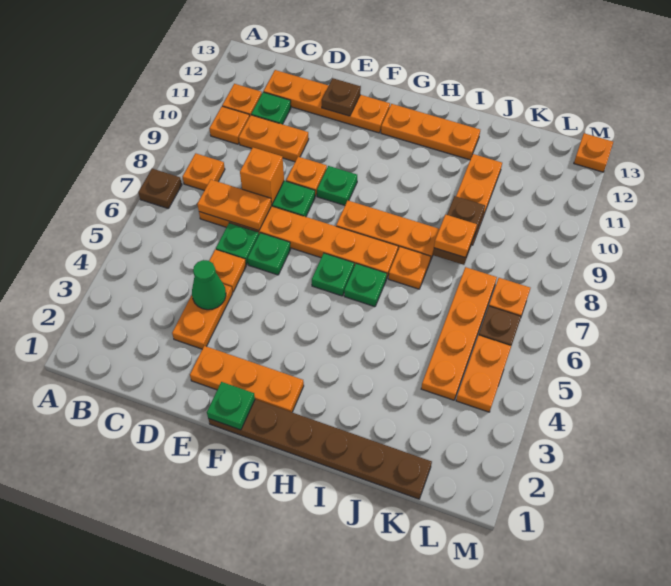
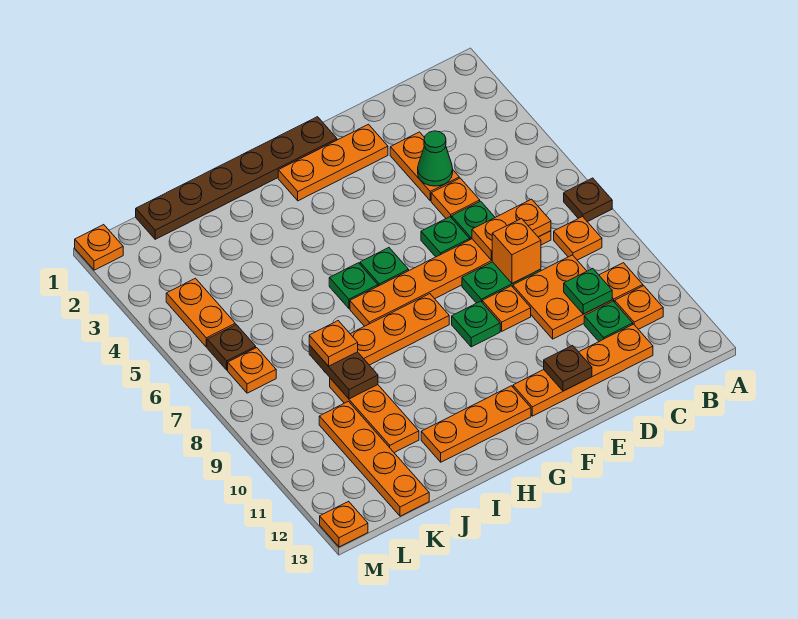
orange 1x2 plate [239,115,309,162] -> orange 2x2 plate [513,255,612,339]
green 1x1 plate [207,382,255,430] -> green 1x1 plate moved to [564,269,612,314]
orange 1x1 plate [388,247,431,289] -> orange 1x1 plate moved to [75,225,123,270]
orange 1x4 plate [421,267,497,400] -> orange 1x4 plate moved to [319,401,429,516]

